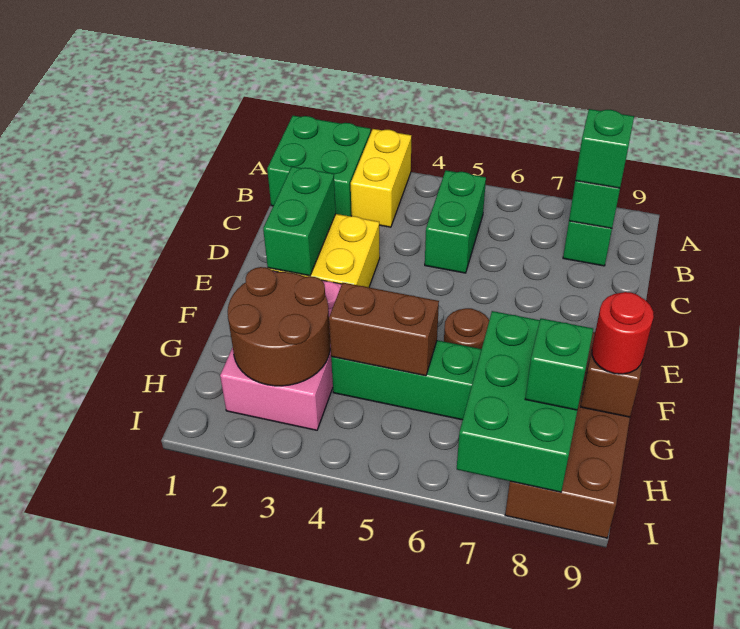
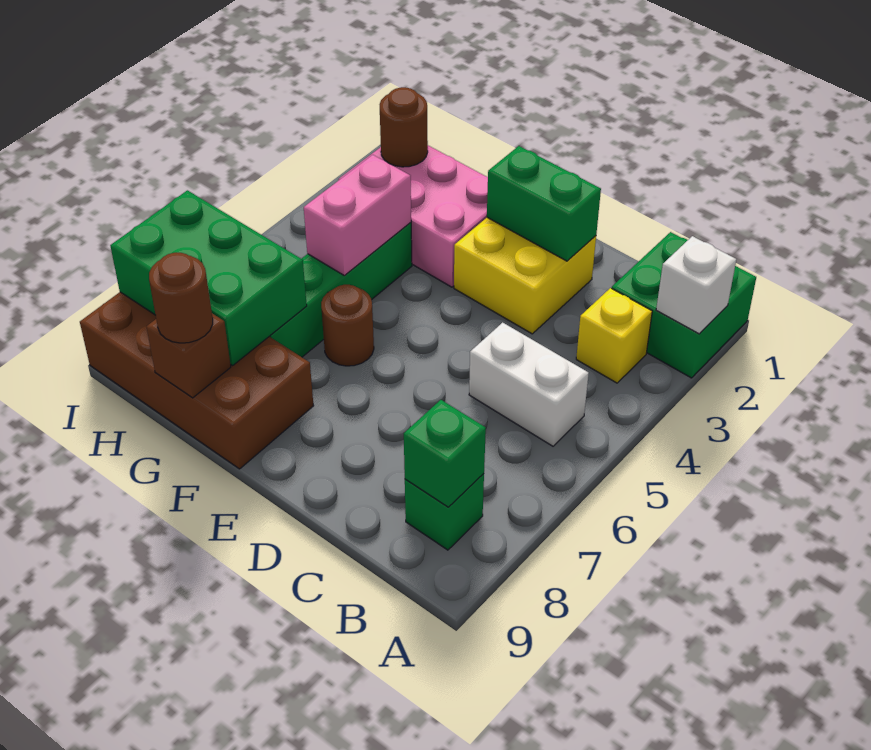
none -> white 1x1 brick [656,236,736,334]
yellow 1x2 brick [351,129,411,227] -> yellow 1x1 brick [576,288,652,383]
green 1x2 brick [425,170,486,273] -> white 1x2 brick [469,323,589,446]
green 1x1 brick [575,109,634,188] -> none
brown 2x2 round brick [228,267,330,386] -> brown 1x1 round brick [380,87,428,167]
brown 1x2 brick [329,282,439,376] -> pink 1x2 brick [304,155,411,275]
red 1x1 round brick [592,292,654,374] -> brown 1x1 round brick [149,253,213,343]
green 1x1 brick [525,318,593,410] -> none

